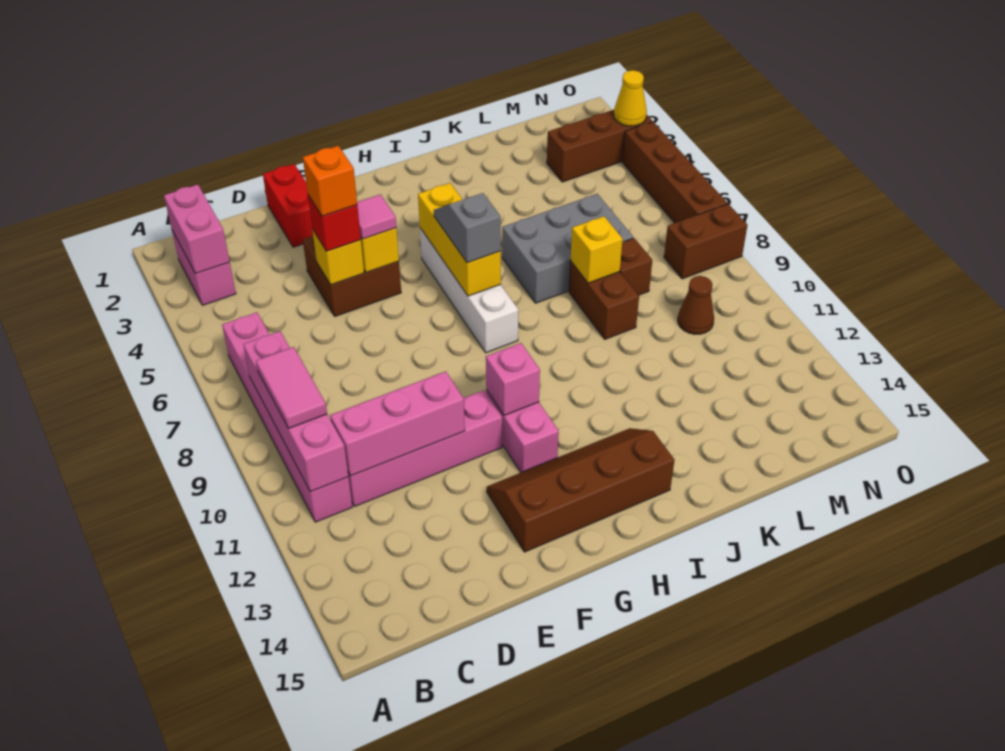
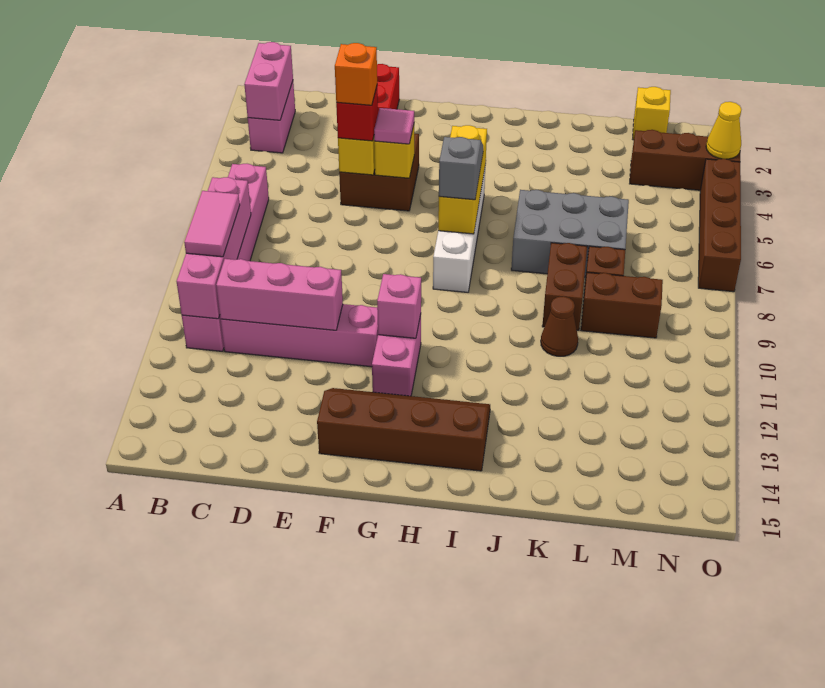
yellow 1x1 brick [571,216,623,283] -> yellow 1x1 brick moved to [633,87,671,140]
brown 1x1 cone [678,276,714,334] -> brown 1x1 cone moved to [541,296,578,356]
brown 1x2 brick [664,204,747,279] -> brown 1x2 brick moved to [581,273,663,338]

